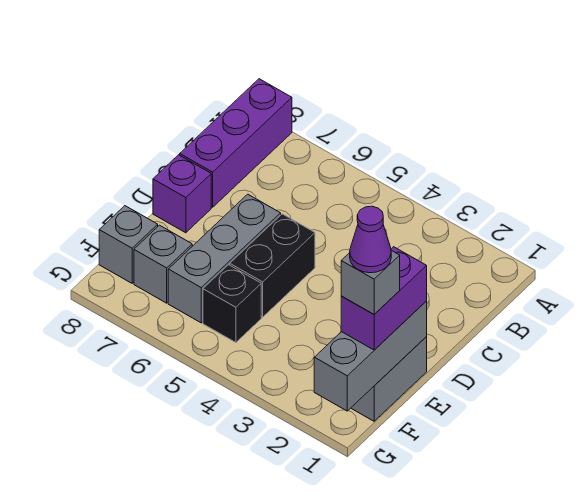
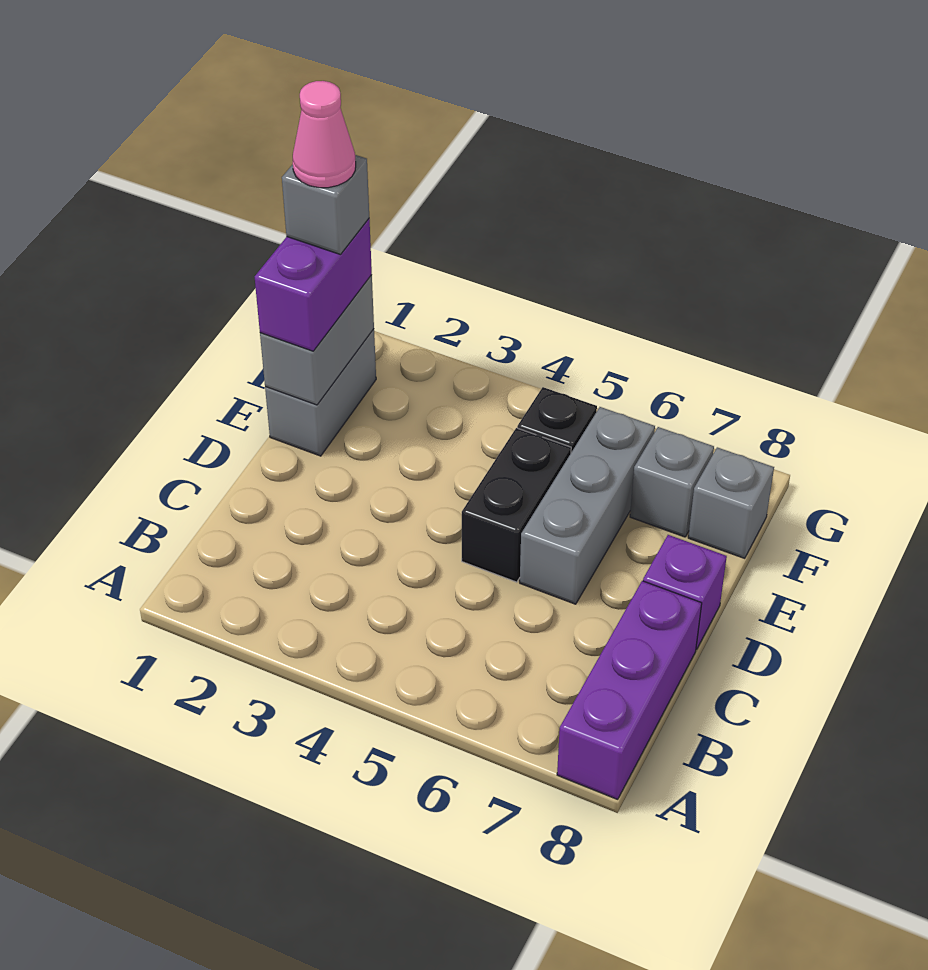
grey 1x3 brick [314,301,427,411] -> grey 1x2 brick [260,275,374,405]
purple 1x1 cone [350,206,391,273] -> pink 1x1 cone [293,81,356,188]

